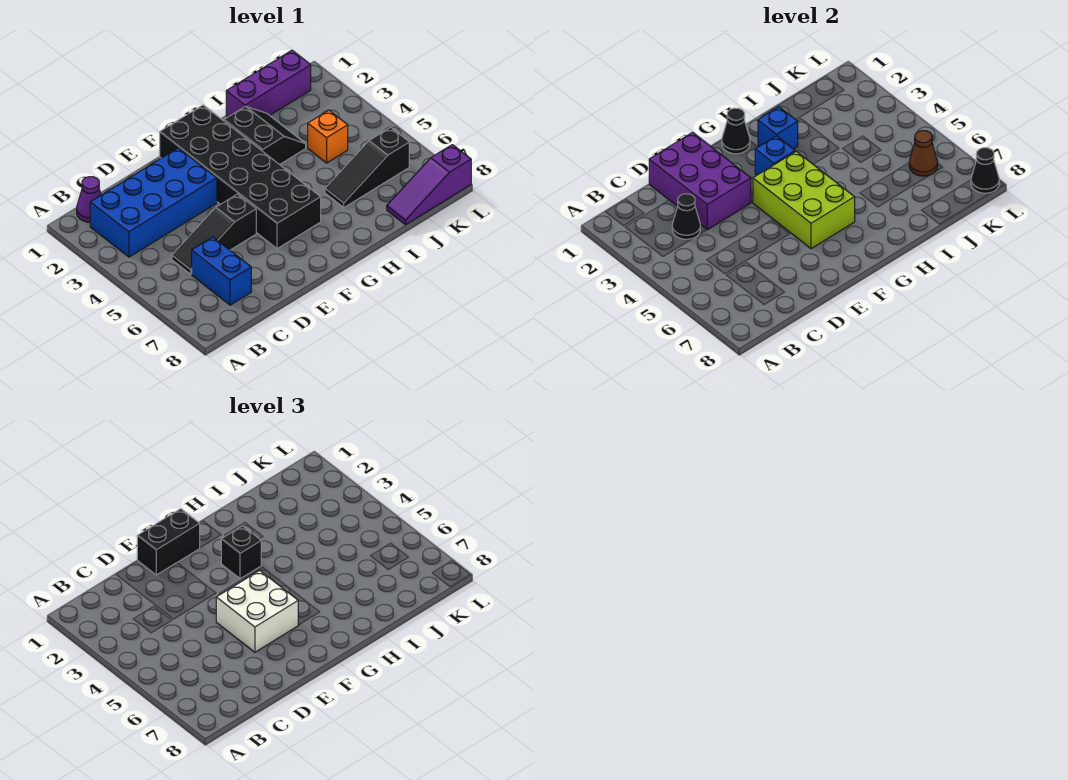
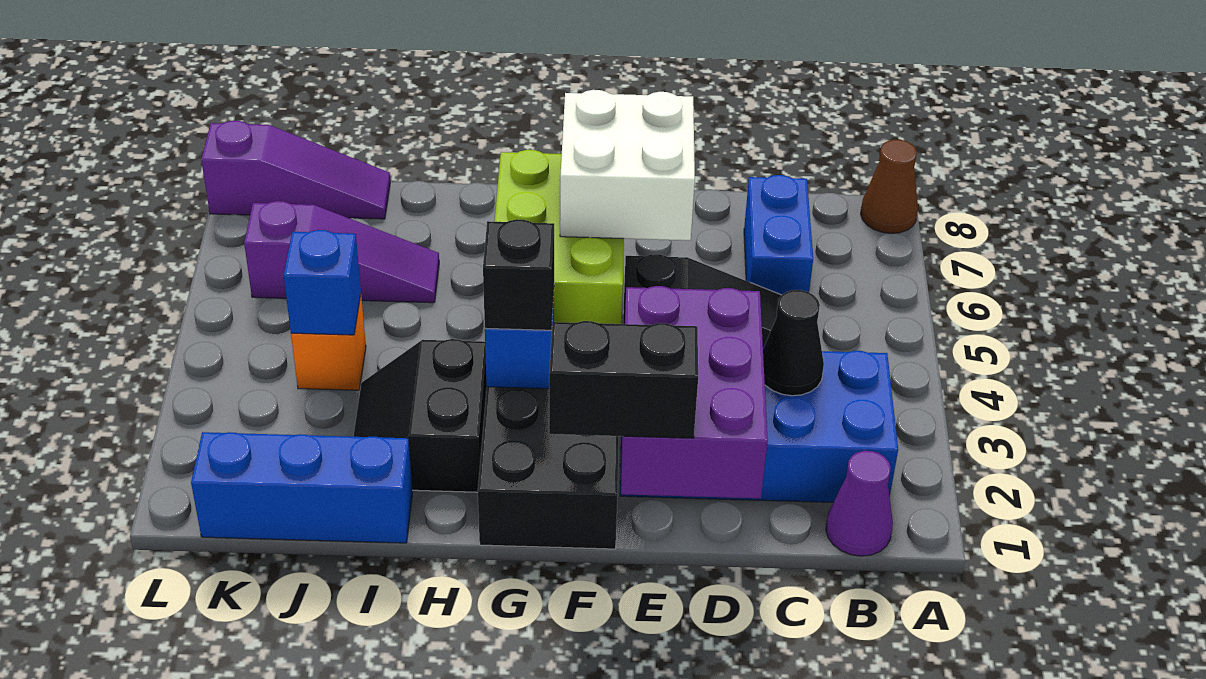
black 1x1 cone [722,108,750,154] -> none
blue 1x1 brick [758,107,798,149] -> blue 1x1 brick moved to [284,230,361,335]
purple 1x3 brick [226,50,311,117] -> blue 1x3 brick [191,432,413,543]
black 1x3 slope [325,127,409,207] -> purple 1x3 slope [244,201,439,303]
brown 1x1 cone [909,131,938,176] -> brown 1x1 cone moved to [861,140,918,233]
black 1x1 cone [971,148,999,193] -> none

